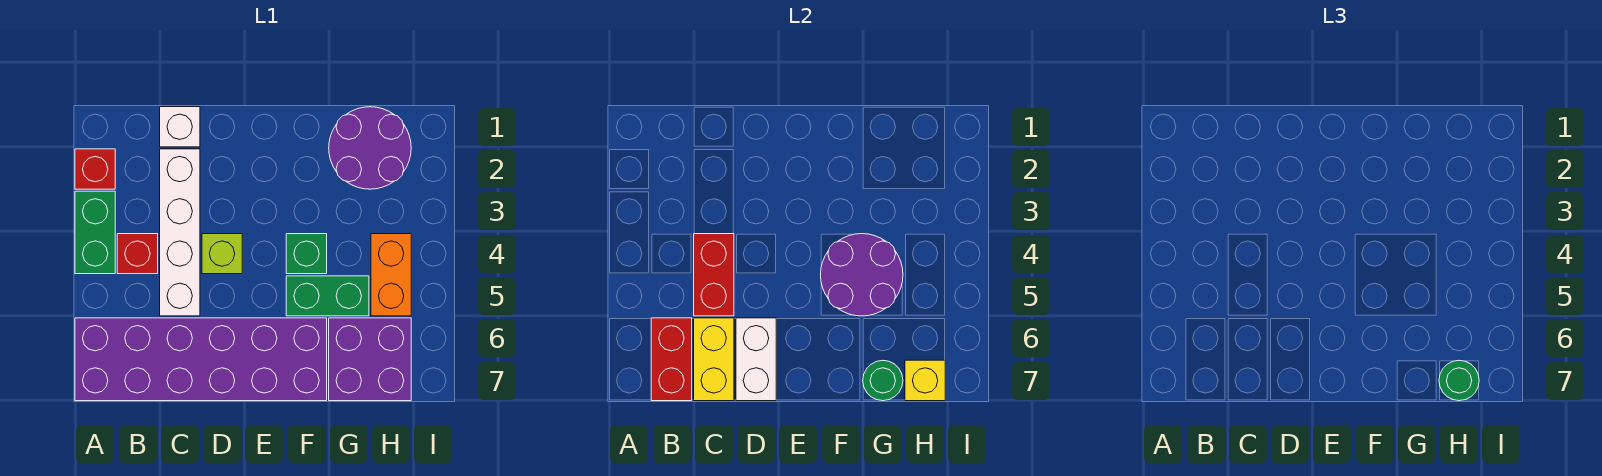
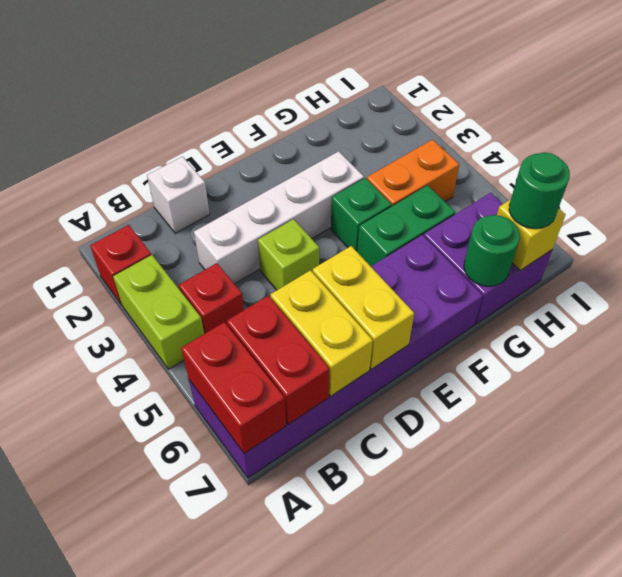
green 1x2 brick [75,191,115,274] -> lime 1x2 brick [113,255,204,369]
white 1x4 brick [160,149,200,316] -> white 1x4 brick turned to [194,151,364,284]
red 1x2 brick [694,234,734,316] -> red 1x2 brick moved to [181,322,286,454]
white 1x2 brick [736,318,776,401] -> yellow 1x2 brick [313,246,414,369]
purple 2x2 round brick [821,234,903,316] -> none
purple 2x2 round brick [329,107,411,189] -> none
orange 1x2 brick [371,234,411,316] -> orange 1x2 brick turned to [367,140,459,206]

